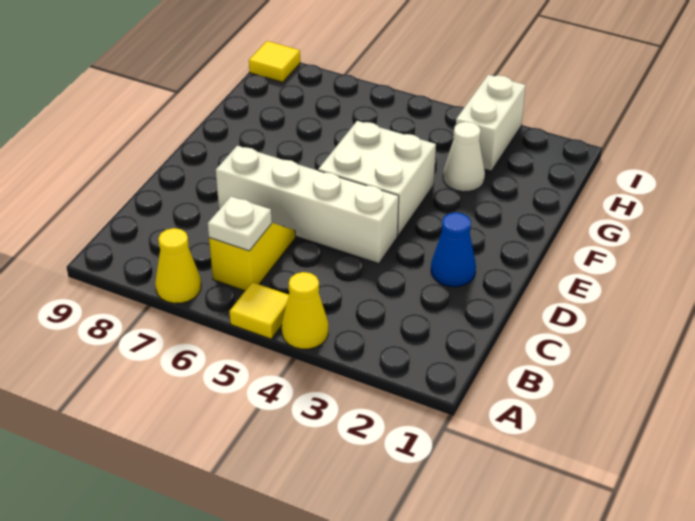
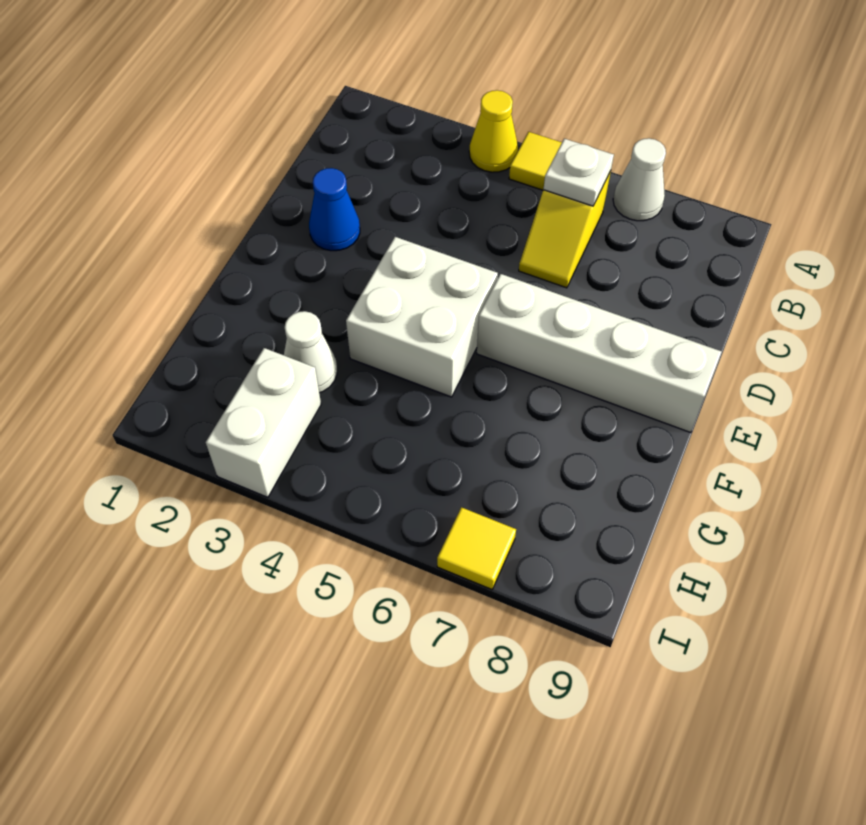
yellow 1x1 cone [155,228,201,303] -> white 1x1 cone [613,138,666,221]
white 1x4 brick [216,146,399,264] -> white 1x4 brick moved to [477,274,722,433]
yellow 1x1 tile [249,41,300,82] -> yellow 1x1 tile moved to [437,507,516,589]

